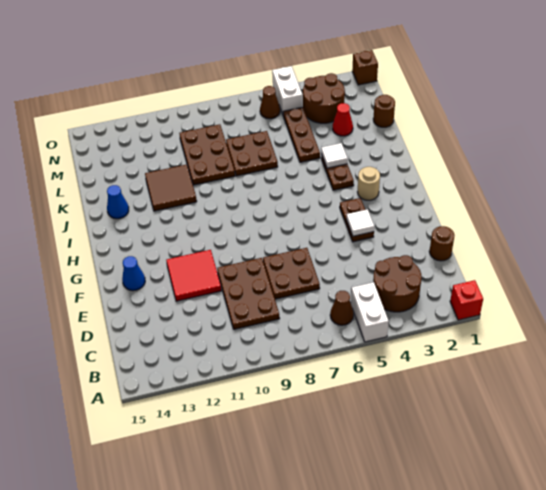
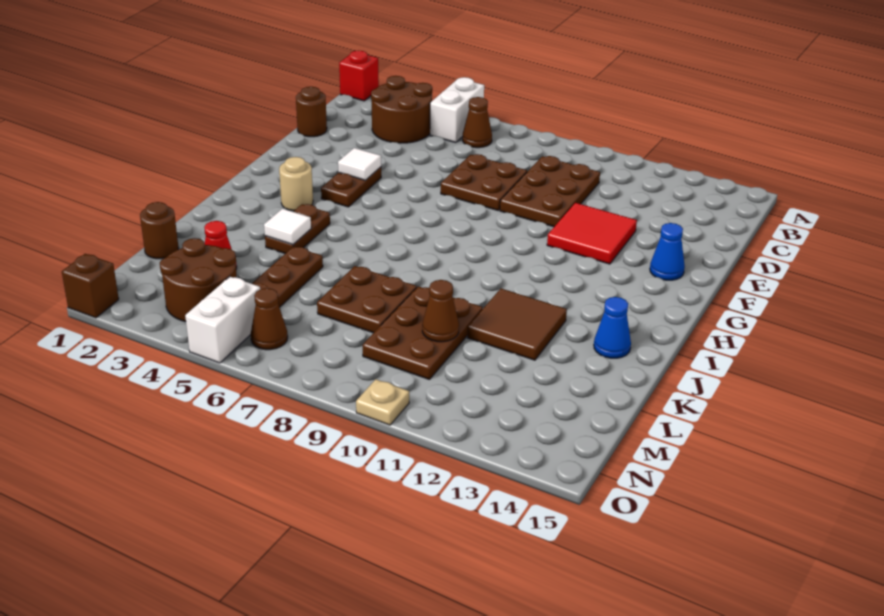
none -> brown 1x1 cone [422,280,459,342]
none -> tan 1x1 plate [356,379,409,425]

